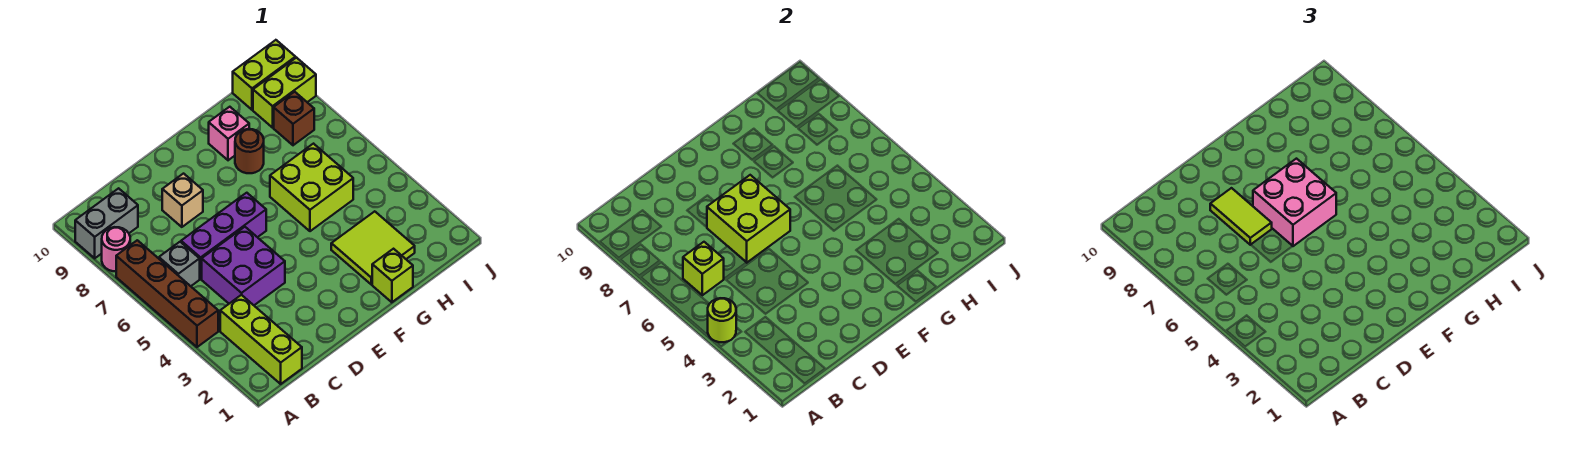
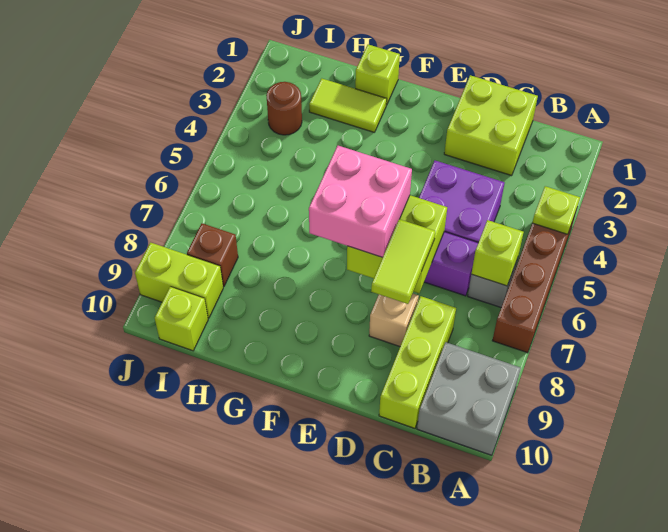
lime 1x1 round brick [708,298,736,342] -> lime 1x1 plate [532,186,580,234]
pink 1x1 round brick [102,227,130,271] -> none
grey 1x2 brick [75,188,138,258] -> grey 2x2 brick [417,342,521,455]
lime 1x3 brick [220,295,302,384] -> lime 1x3 brick moved to [379,296,456,428]
lime 2x2 tile [331,211,415,285] -> lime 1x2 tile [309,79,387,132]
lime 2x2 brick [270,144,353,231] -> lime 2x2 brick moved to [444,75,538,176]
brown 1x1 round brick [235,129,264,173] -> brown 1x1 round brick moved to [266,82,302,135]
pink 1x1 brick [209,107,249,160] -> none
lime 1x2 brick [233,40,295,110] -> lime 1x1 brick [155,287,208,351]

